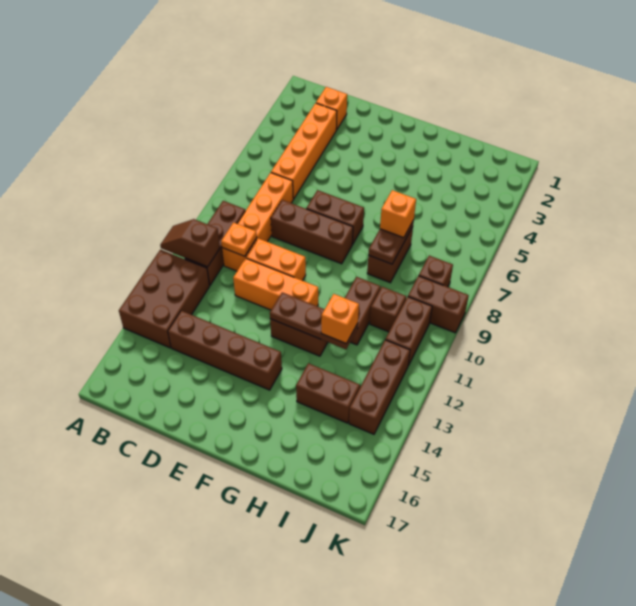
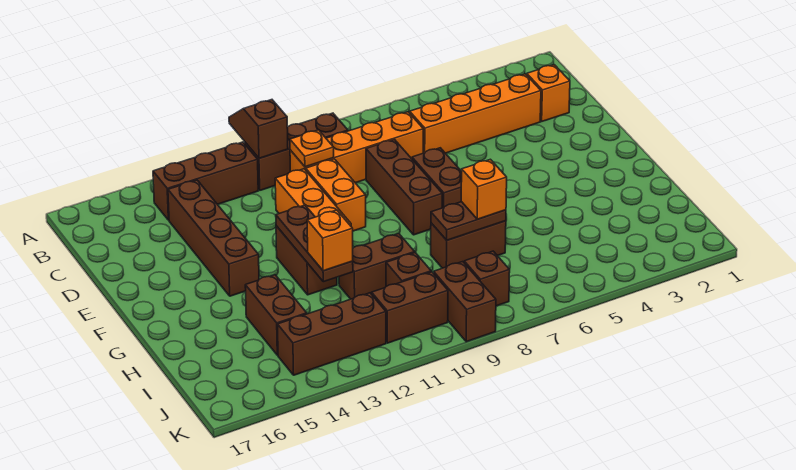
brown 2x3 brick [119,250,210,348] -> brown 1x3 brick [153,142,258,220]

